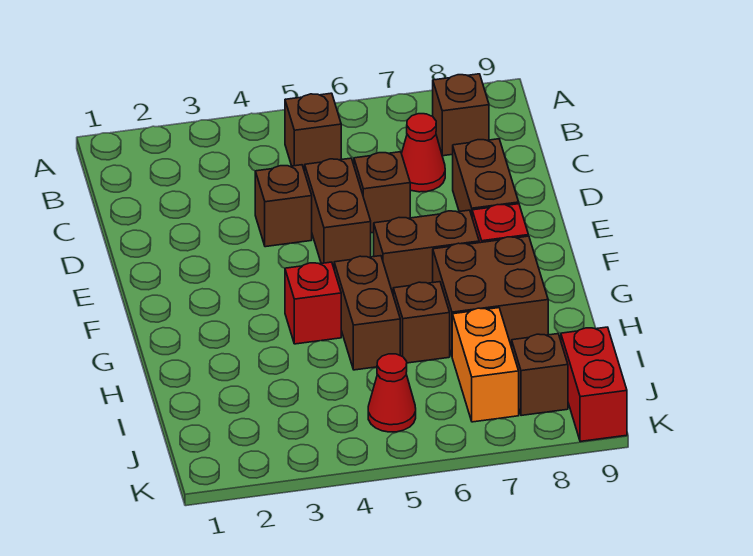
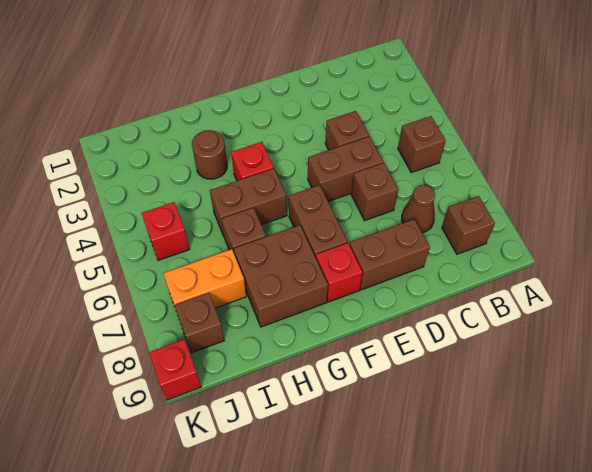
red 1x1 cone [402,114,445,192] -> brown 1x1 cone [402,185,435,233]
none -> brown 1x1 round brick [192,130,227,179]
red 1x1 cone [368,354,416,432] -> red 1x1 brick [142,202,189,260]
red 1x2 brick [561,327,627,442] -> red 1x1 brick [149,339,201,400]

